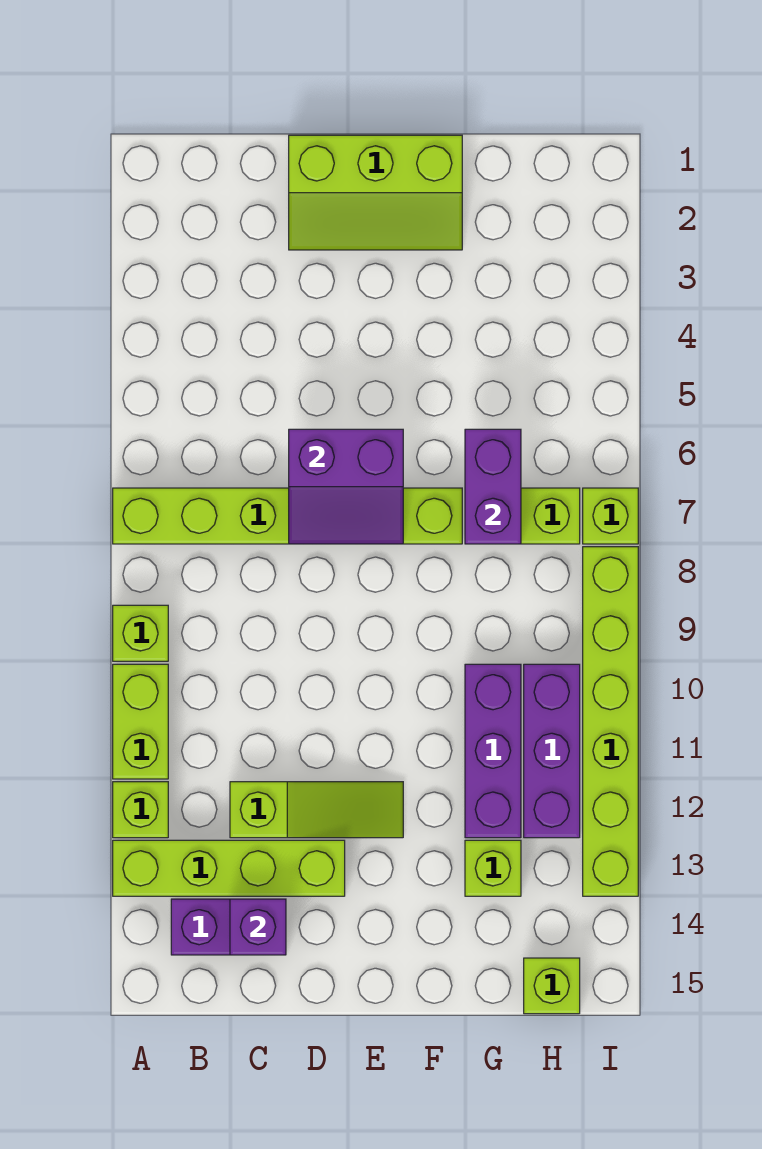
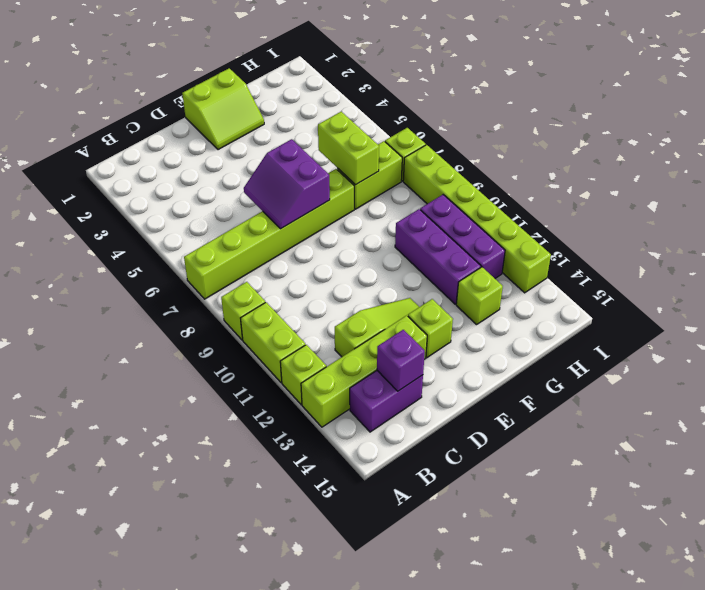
lime 2x3 slope [289,135,462,250] -> lime 2x2 slope [182,68,264,150]
purple 2x2 slope [289,429,403,544] -> purple 2x2 slope turned to [244,139,330,229]
purple 1x2 brick [465,429,521,544] -> lime 1x2 brick [318,112,379,185]
lime 1x1 brick [524,958,580,1014] -> lime 1x1 brick moved to [408,299,453,358]

